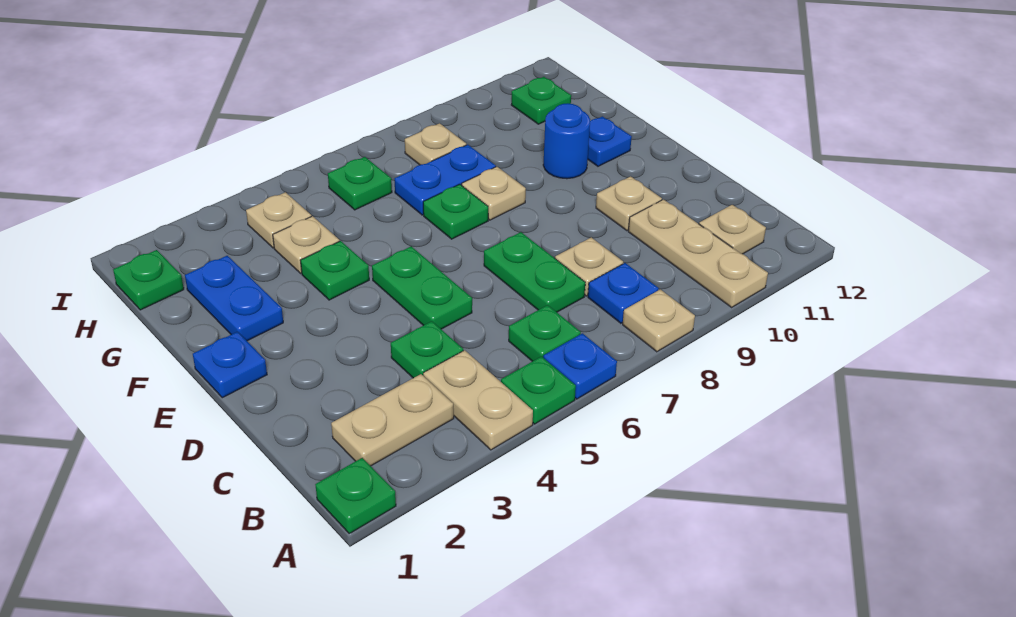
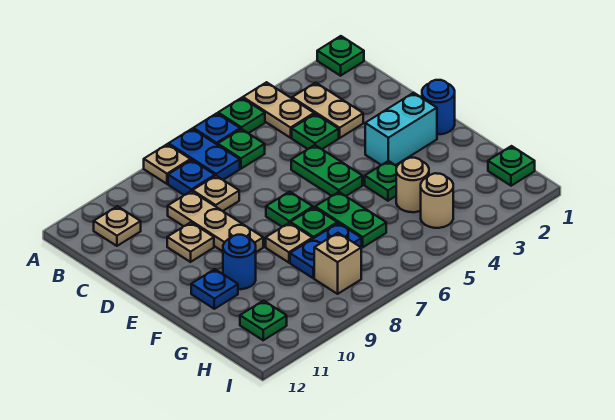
tan 1x3 plate [628,200,768,307] -> tan 1x3 plate moved to [168,191,263,252]
tan 1x2 plate [331,374,454,466] -> tan 1x2 plate turned to [292,83,363,138]
green 1x2 plate [484,232,585,312] -> green 1x2 plate moved to [315,192,386,247]
blue 1x1 plate [193,332,267,398] -> blue 1x1 round brick [422,80,455,134]
none -> cyan 1x2 brick [365,93,437,165]
blue 1x2 plate [185,256,283,341] -> blue 1x2 plate moved to [169,129,240,180]
tan 1x1 plate [273,216,339,273] -> tan 1x1 round brick [396,158,429,212]
tan 1x1 plate [246,192,311,248] -> tan 1x1 round brick [421,173,453,228]
green 1x1 plate [328,157,392,210] -> green 1x1 plate moved to [266,192,313,227]
tan 1x1 plate [405,123,466,165] -> tan 1x1 brick [314,233,361,294]

